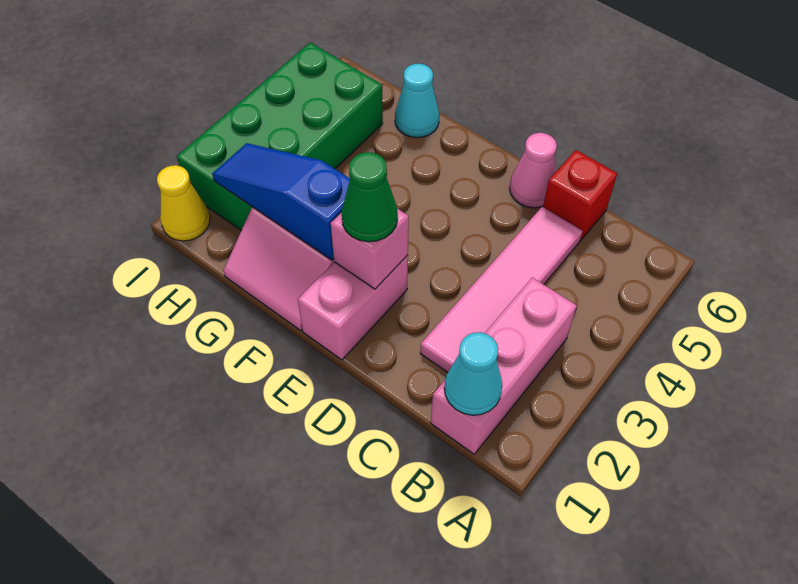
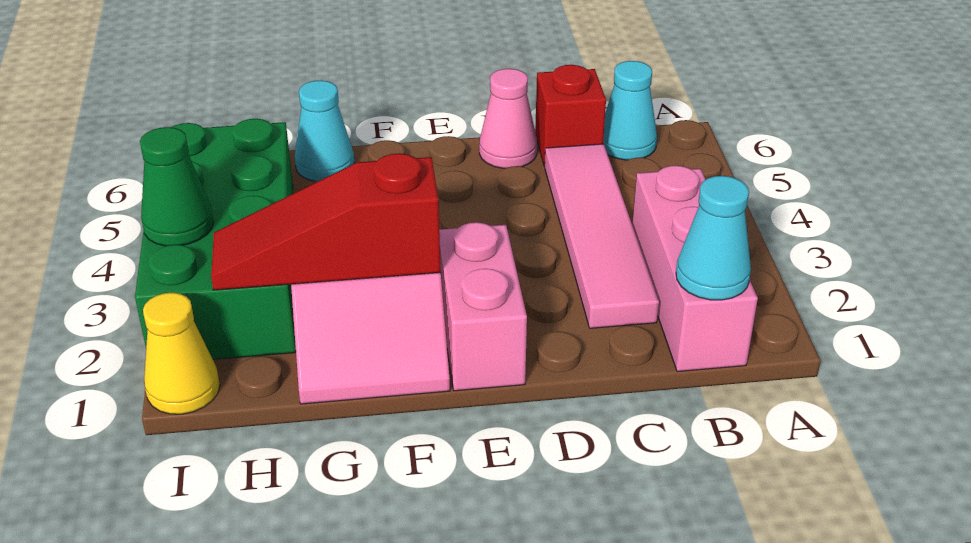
none -> cyan 1x1 cone [603,61,657,160]
pink 1x1 brick [331,209,409,289] -> none
green 1x1 cone [341,152,398,242] -> green 1x1 cone moved to [140,127,214,246]
blue 1x3 slope [212,143,350,260] -> red 1x3 slope [211,153,441,290]

